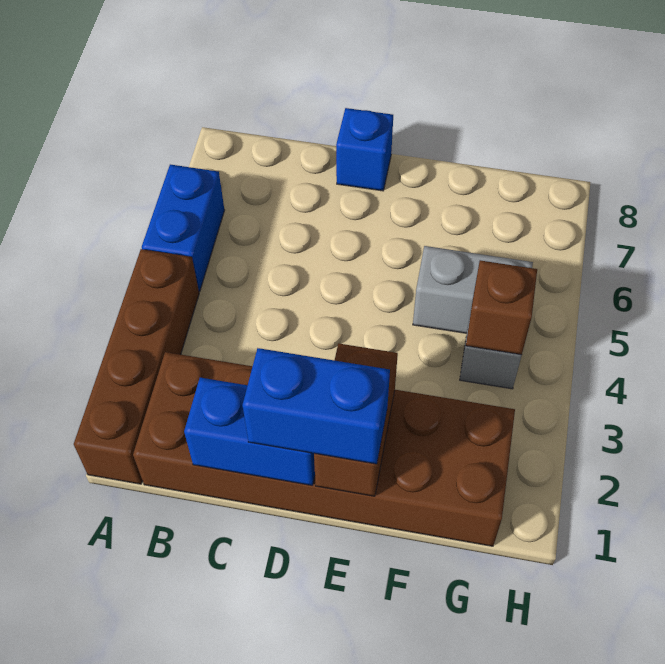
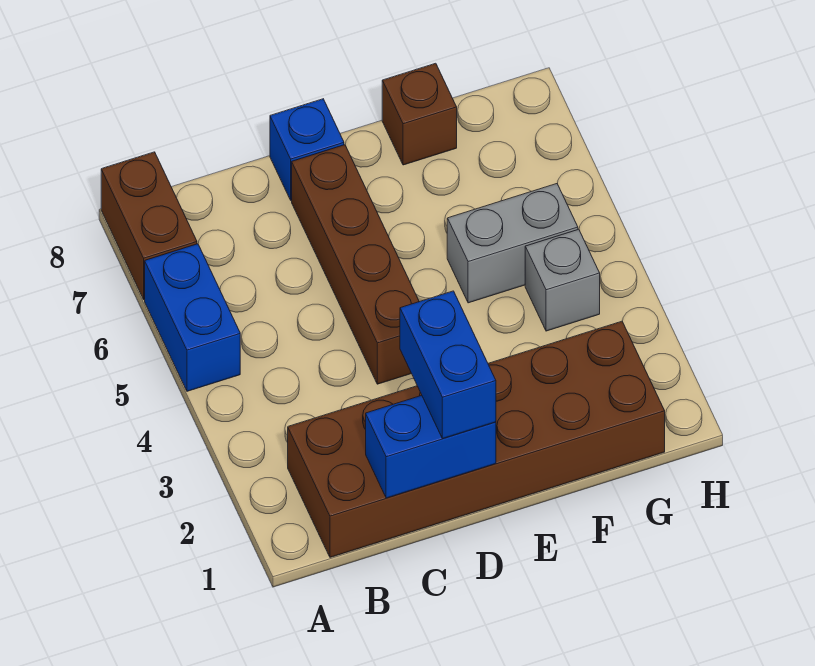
brown 1x4 brick [74,249,199,484] -> brown 1x4 brick moved to [292,145,419,384]
blue 1x2 brick [242,348,390,464] -> blue 1x2 brick turned to [400,291,496,439]
brown 1x2 brick [314,343,398,496] -> brown 1x2 brick moved to [101,152,197,299]
brown 1x1 brick [466,260,537,355] -> brown 1x1 brick moved to [382,63,457,165]

